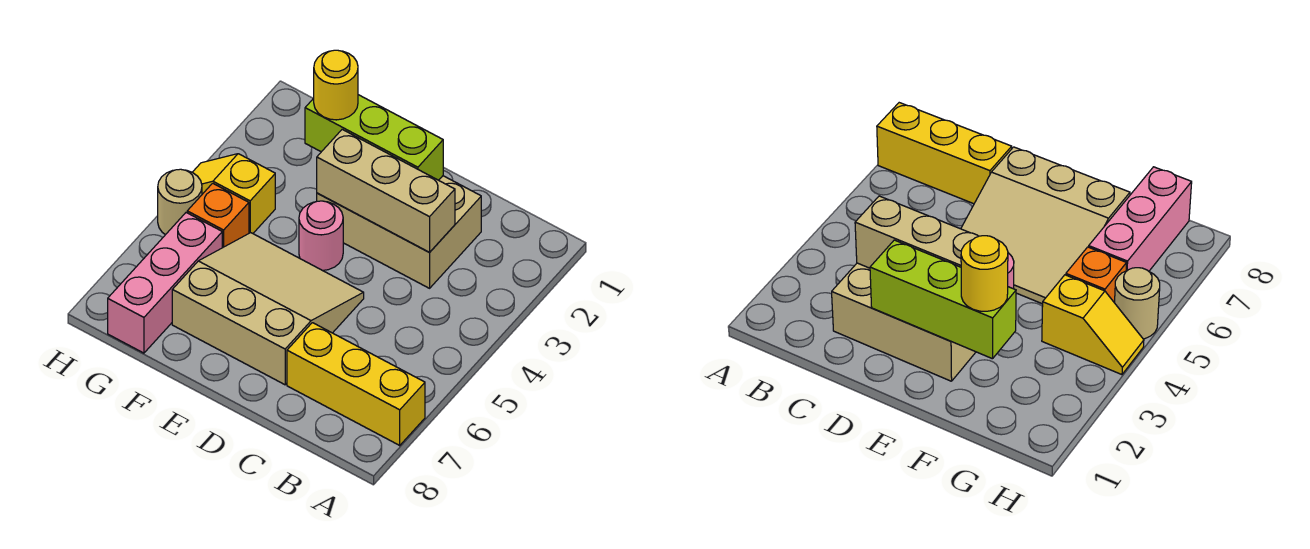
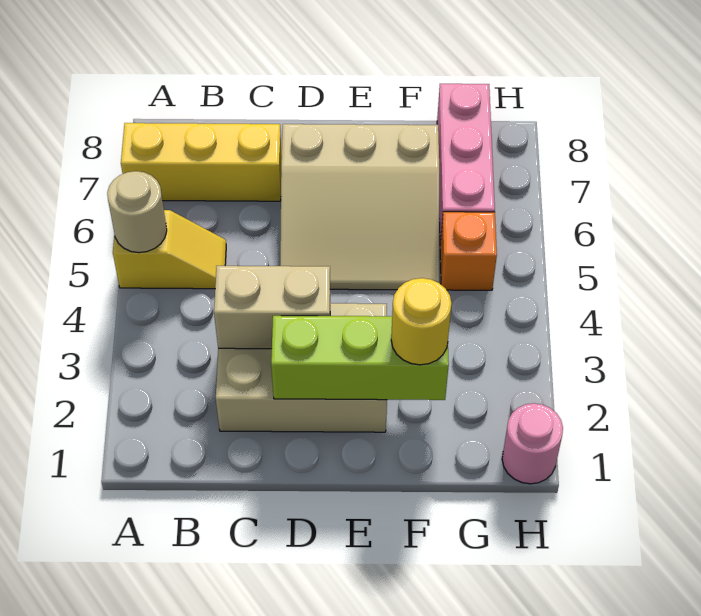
tan 1x3 brick [317,129,455,252] -> tan 1x2 brick [214,266,330,349]
pink 1x1 round brick [299,201,343,271] -> pink 1x1 round brick moved to [502,403,563,484]
yellow 1x2 slope [192,154,275,233] -> yellow 1x2 slope moved to [113,210,226,289]
tan 1x1 round brick [158,169,202,235] -> tan 1x1 round brick moved to [107,171,167,253]

